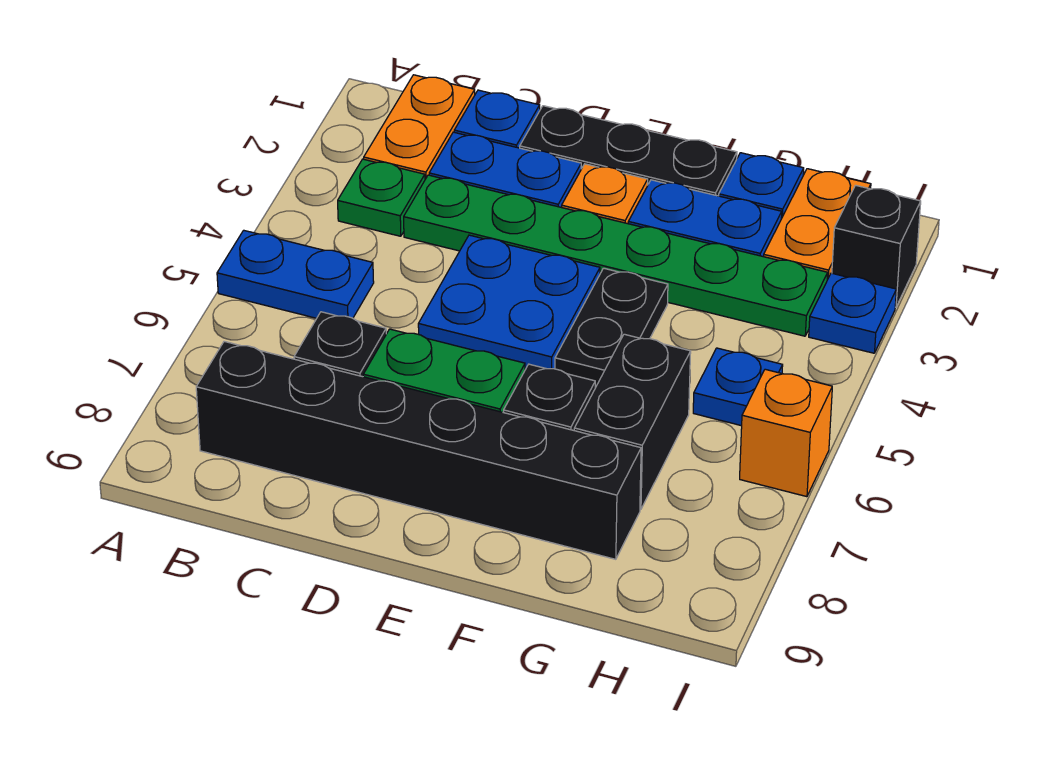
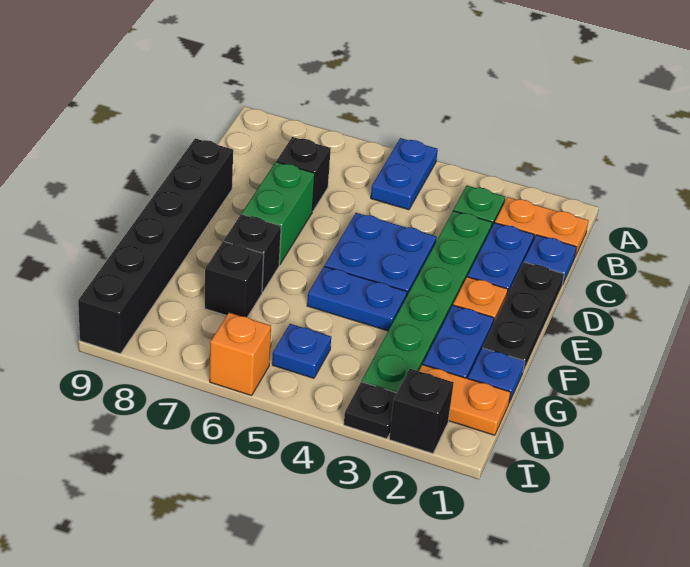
black 1x6 brick [196,341,641,559] -> black 1x6 brick moved to [78,138,233,354]
black 1x2 plate [555,268,668,388] -> blue 1x2 plate [307,266,407,331]
black 1x2 brick [574,334,691,509] -> black 1x1 brick [205,241,264,317]
blue 1x1 plate [809,273,896,353] -> black 1x1 plate [344,382,397,439]

